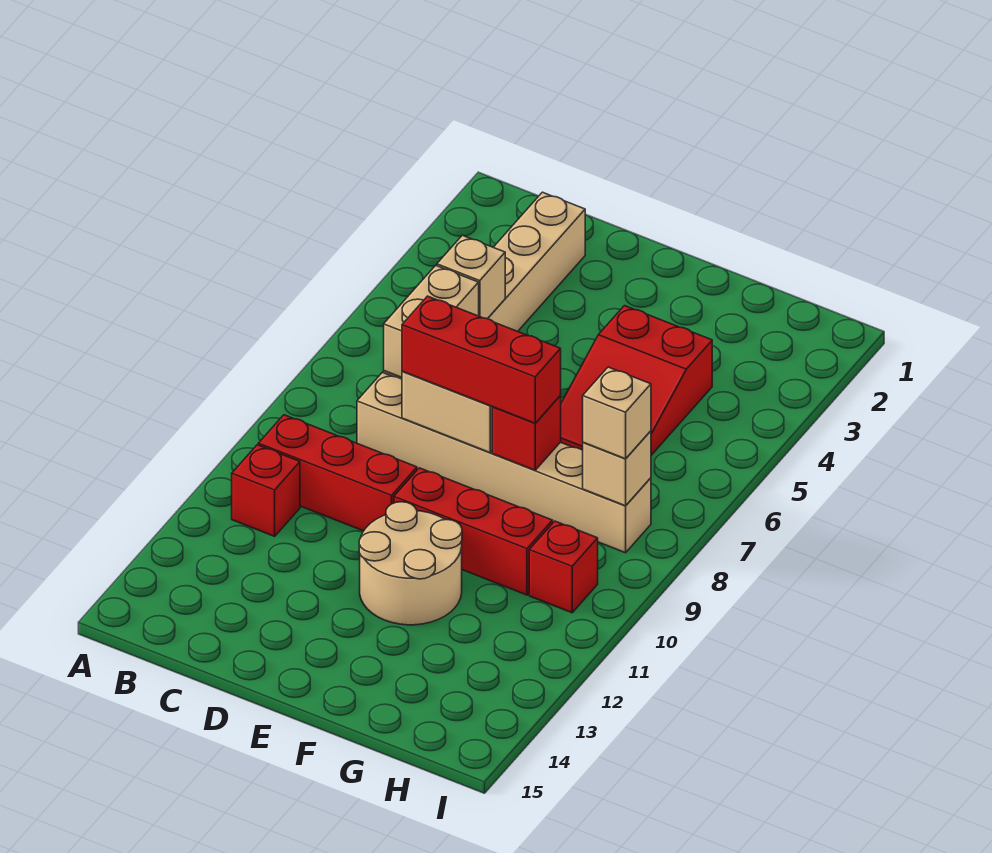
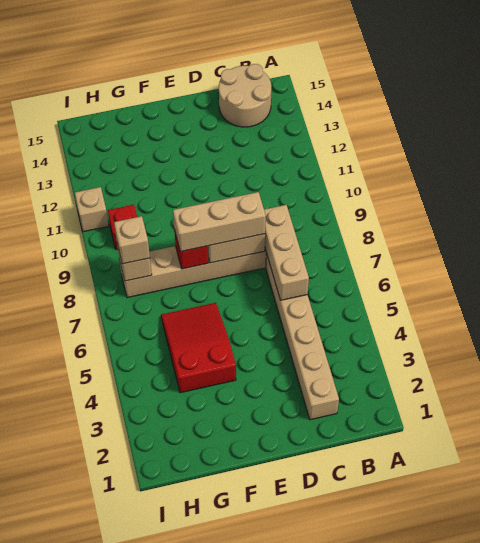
red 1x3 brick [258,415,417,531] -> none
red 1x1 brick [232,445,300,536] -> none
tan 1x1 brick [437,235,505,319] -> tan 1x1 brick moved to [75,187,109,232]
tan 1x2 brick [384,265,479,377] -> tan 1x3 brick [264,205,309,300]
red 1x3 brick [402,296,561,423] -> tan 1x3 brick [173,192,266,252]
red 1x3 brick [394,468,553,595] -> none
tan 2x2 round brick [359,502,462,625] -> tan 2x2 round brick moved to [219,64,271,127]

